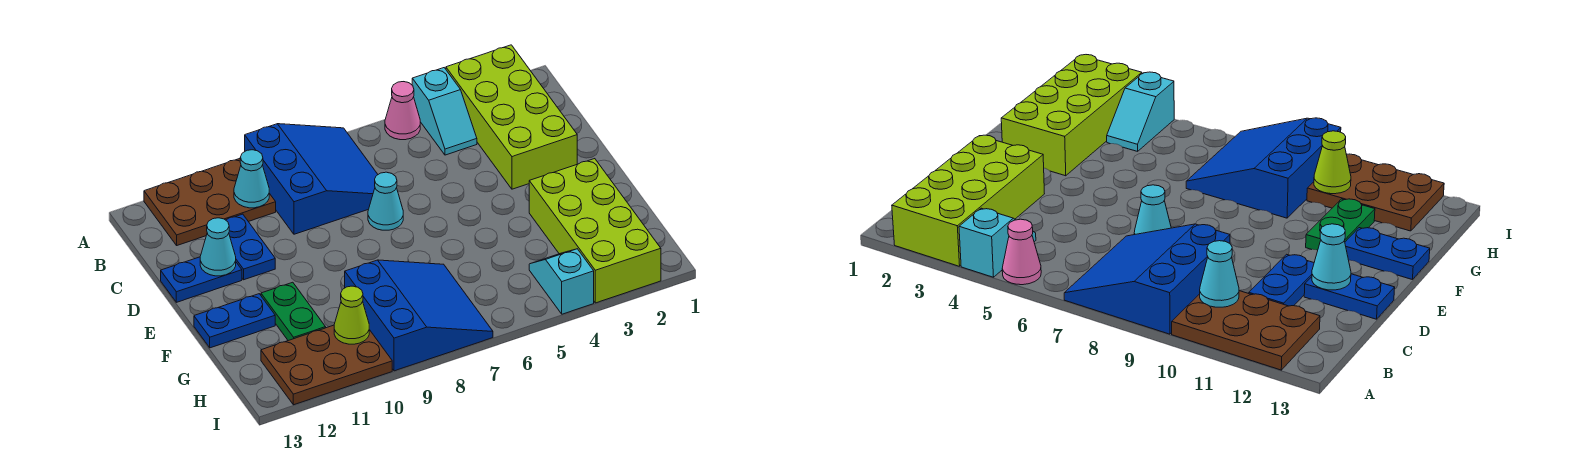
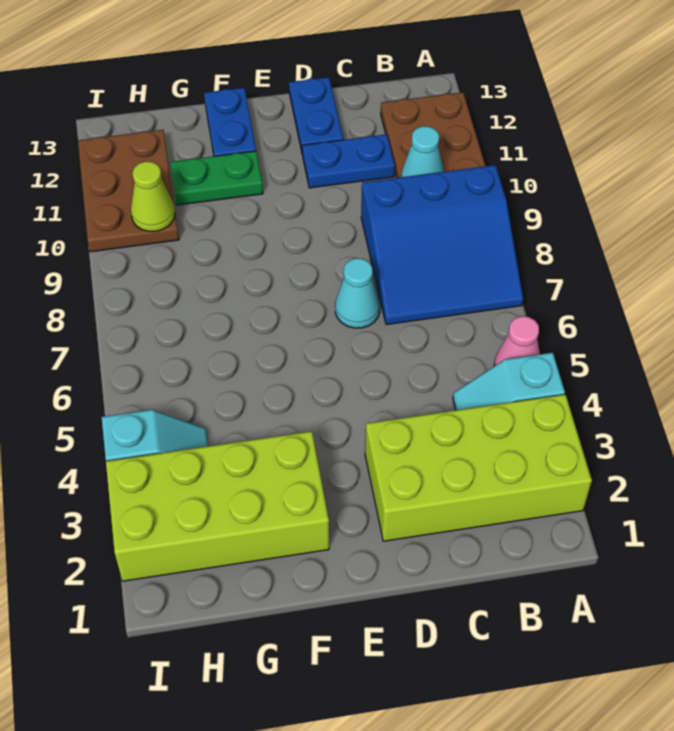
cyan 1x1 cone [200,218,236,276] -> none
blue 3x3 slope [345,260,493,371] -> none

